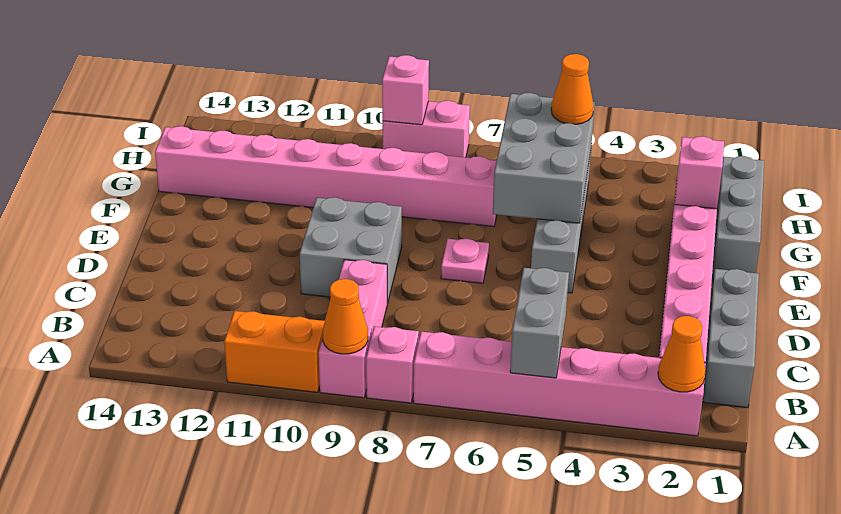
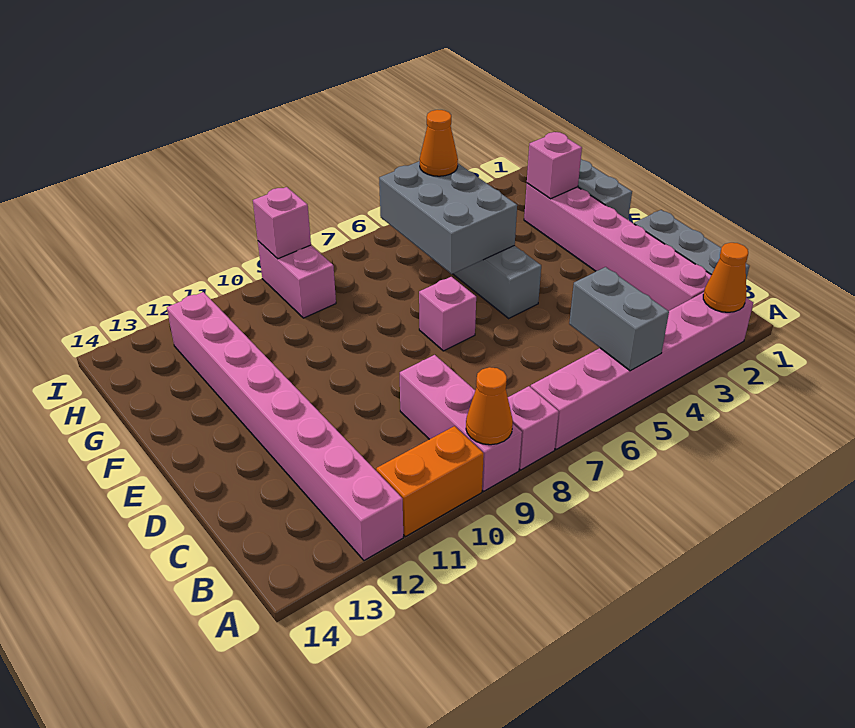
grey 2x2 brick [300,197,402,303] -> none
pink 1x1 plate [441,239,489,283] -> pink 1x1 brick [419,277,476,351]
pink 1x8 brick [155,126,497,227] -> pink 1x8 brick turned to [167,292,403,560]
pink 1x2 brick [382,101,470,157] -> pink 1x2 brick turned to [258,241,336,318]

